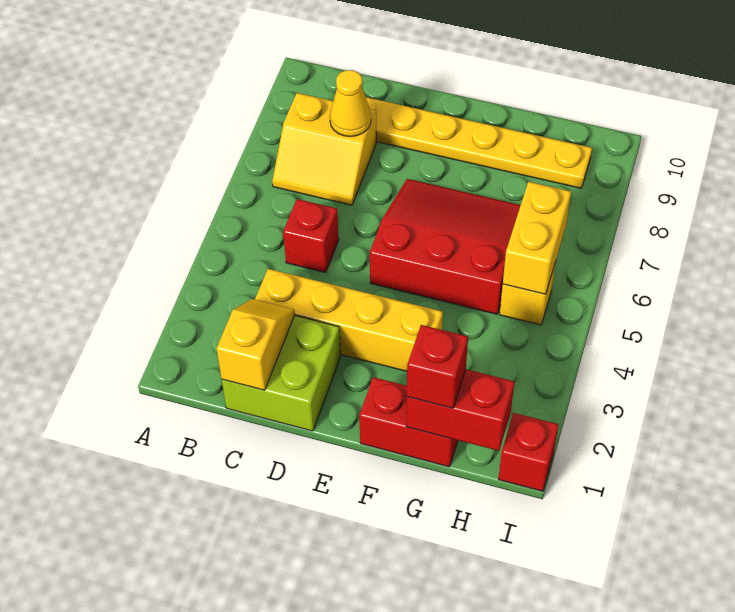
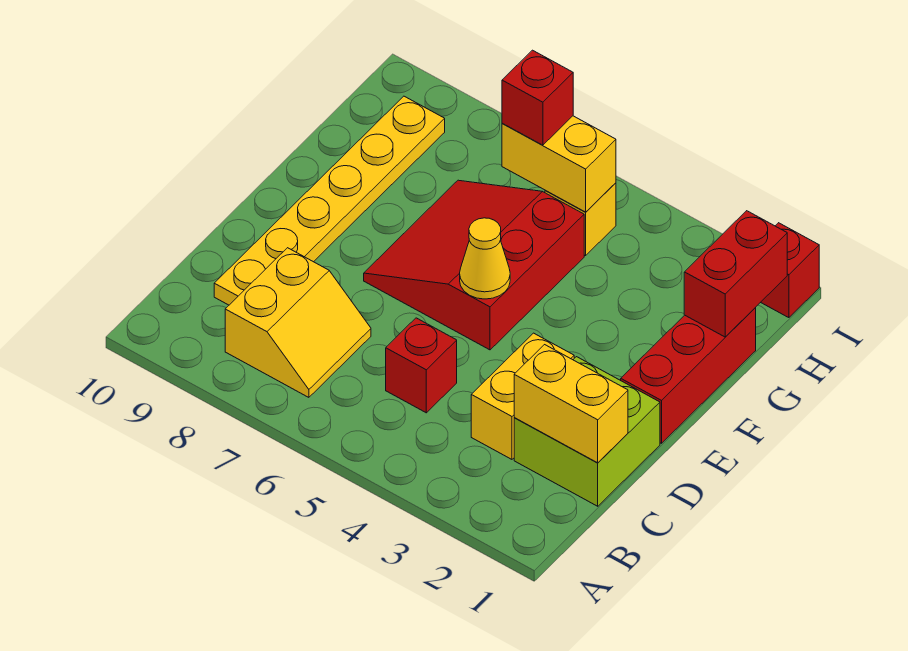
yellow 1x2 slope [217,299,295,390] -> yellow 1x2 brick [514,345,628,463]
yellow 1x4 brick [255,269,443,371] -> yellow 1x2 brick [471,333,574,459]
yellow 1x1 cone [330,70,371,136] -> yellow 1x1 cone moved to [460,218,510,299]
red 1x2 brick [359,377,458,467] -> red 1x3 brick [621,308,756,443]
red 1x1 brick [407,325,468,408] -> red 1x1 brick moved to [502,50,573,145]

